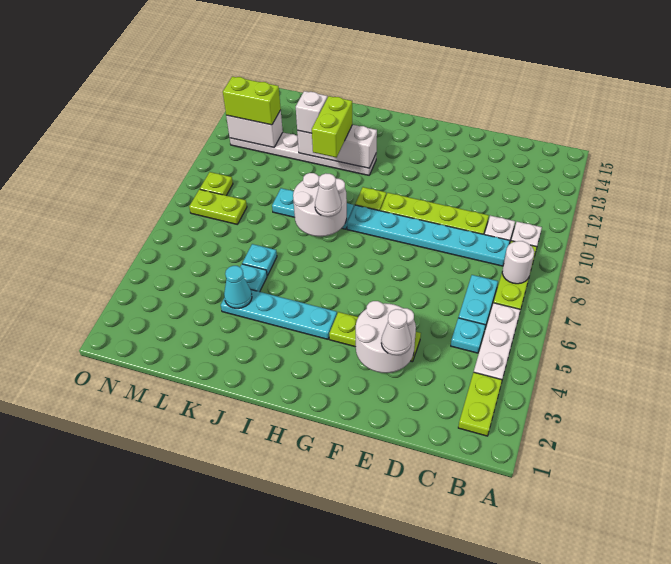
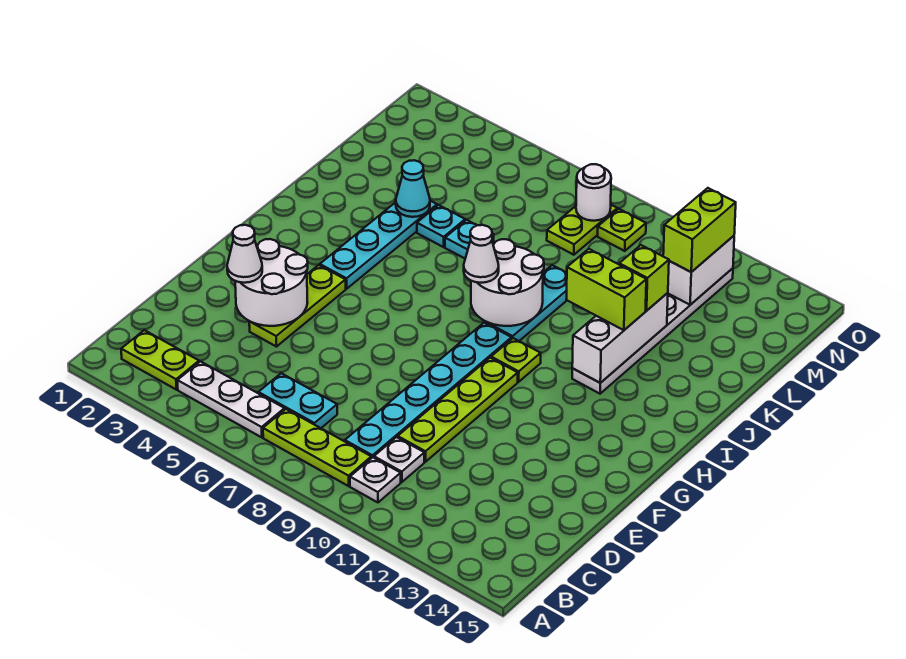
white 1x1 round brick [502,241,534,284] -> white 1x1 round brick moved to [576,164,611,221]
cyan 1x1 plate [451,318,485,353] -> none
white 1x1 brick [296,91,327,133] -> lime 1x1 brick [619,245,669,311]

